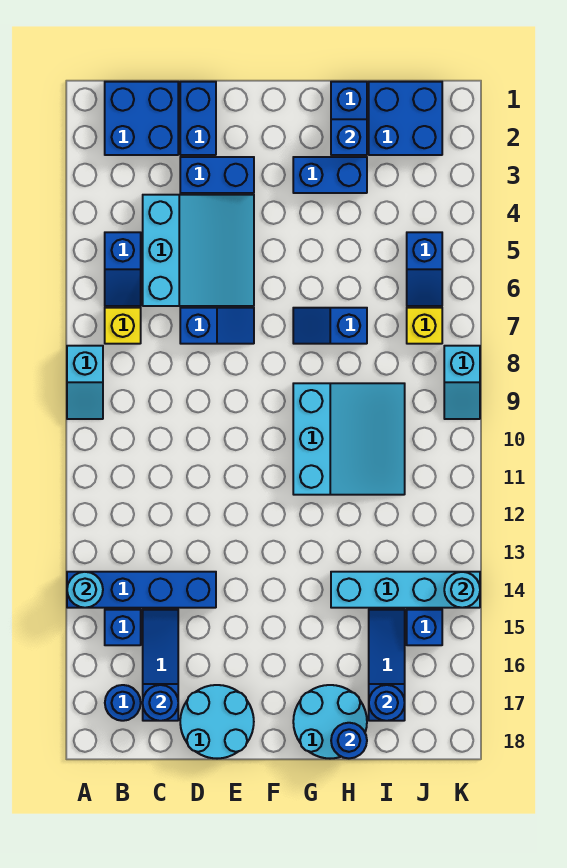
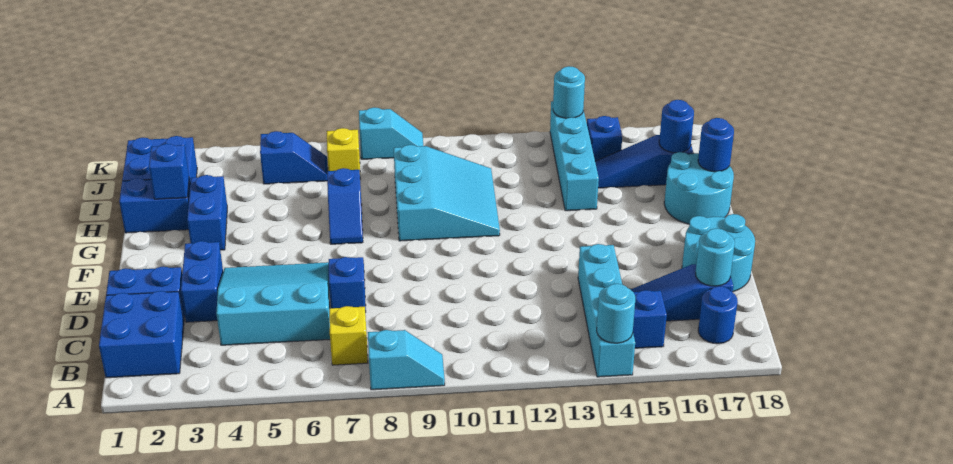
blue 1x4 brick [67,572,216,608] -> cyan 1x4 brick [578,244,635,377]
blue 1x2 slope [105,232,141,306] -> none
blue 1x1 round brick [143,685,178,721] -> cyan 1x1 round brick [696,228,735,286]
cyan 3x3 slope [293,383,405,495] -> cyan 3x3 slope turned to [394,145,500,241]

